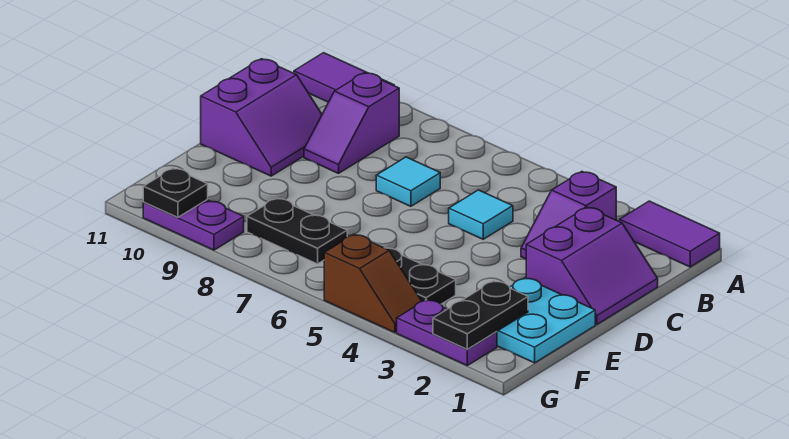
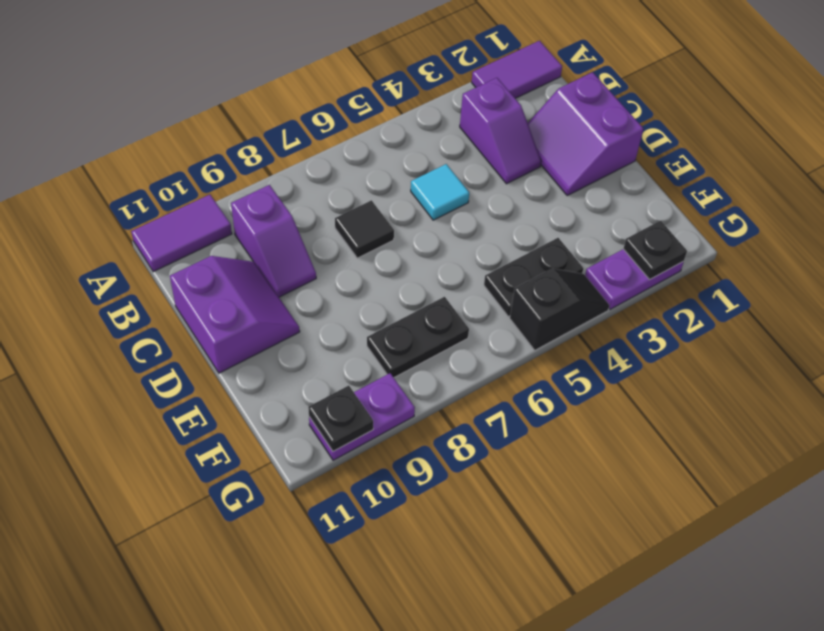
purple 2x2 slope [526,207,658,325] -> purple 2x2 slope turned to [528,72,643,195]
cyan 1x1 tile [376,157,440,206] -> black 1x1 tile [335,200,394,258]
cyan 2x2 plate [497,278,595,363] -> none
black 1x2 plate [433,281,528,349] -> black 1x1 plate [623,221,687,280]
brown 1x2 slope [324,234,422,333] -> black 1x2 slope [510,268,610,350]

